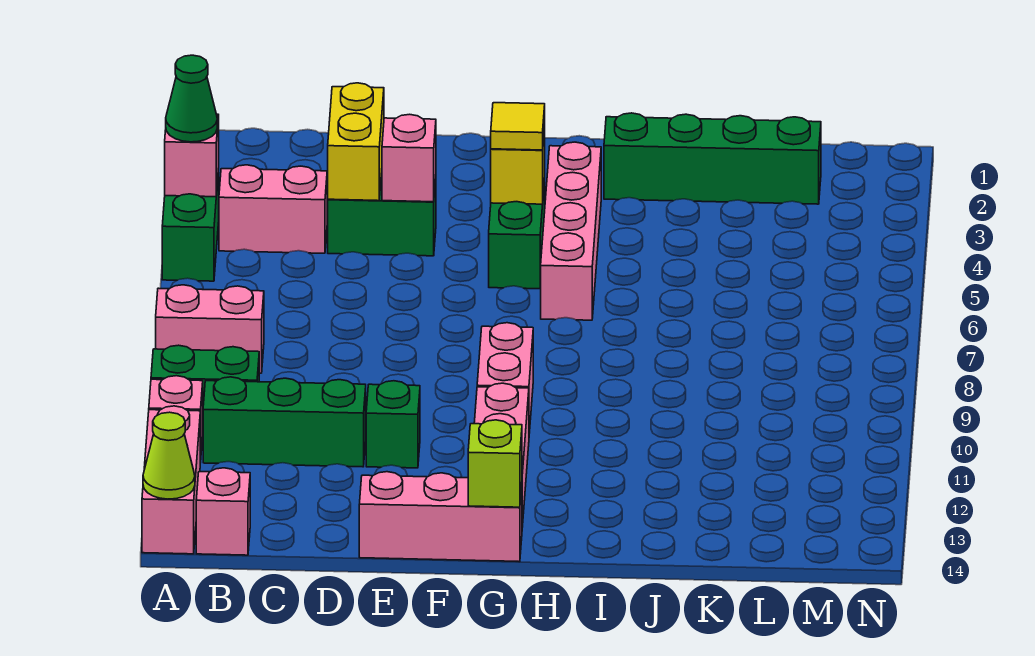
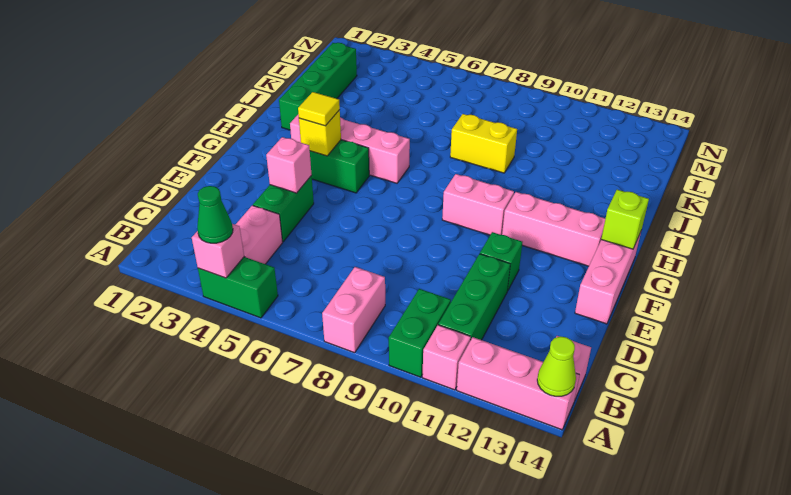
yellow 1x2 brick [328,83,384,201] -> yellow 1x2 brick moved to [450,114,517,173]

